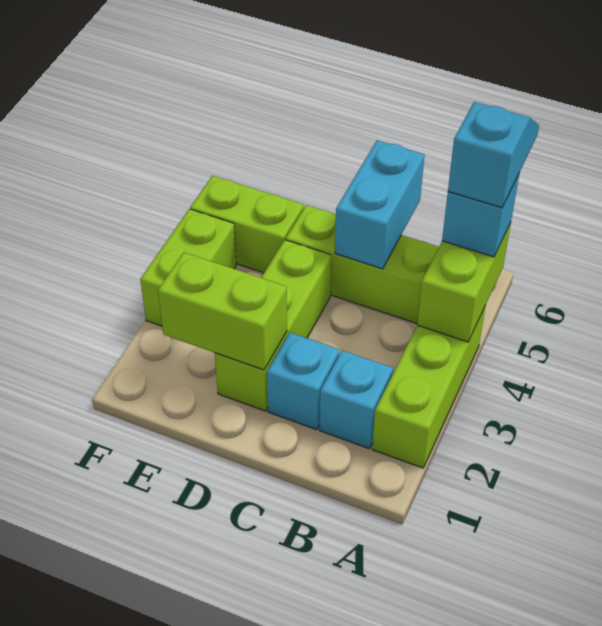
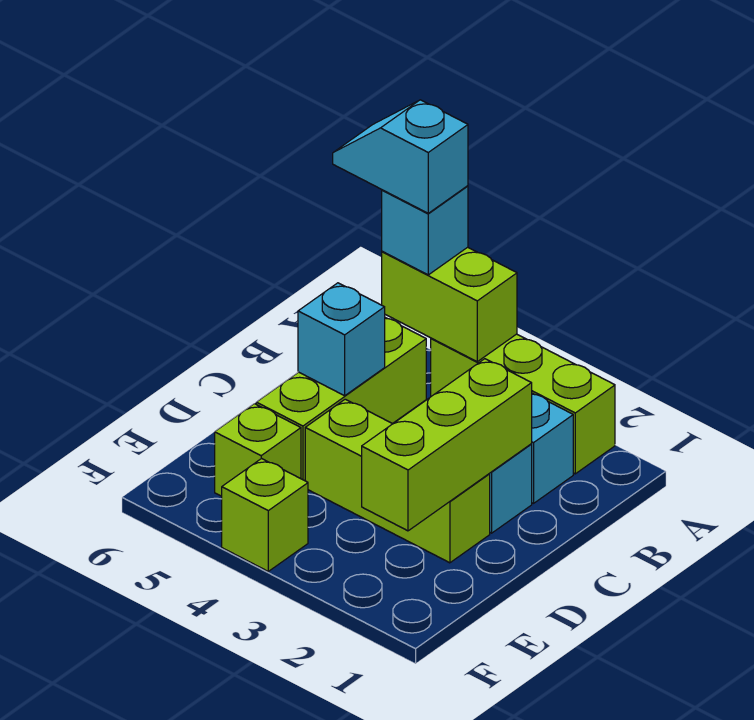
cyan 1x2 brick [335,140,424,269] -> cyan 1x1 brick [298,283,385,396]
lime 1x2 brick [158,252,287,370] -> lime 1x3 brick [362,359,532,531]
lime 1x2 brick [190,176,304,273] -> lime 1x1 brick [215,404,301,496]
lime 1x2 brick [140,209,236,326] -> lime 1x1 brick [222,458,308,571]

